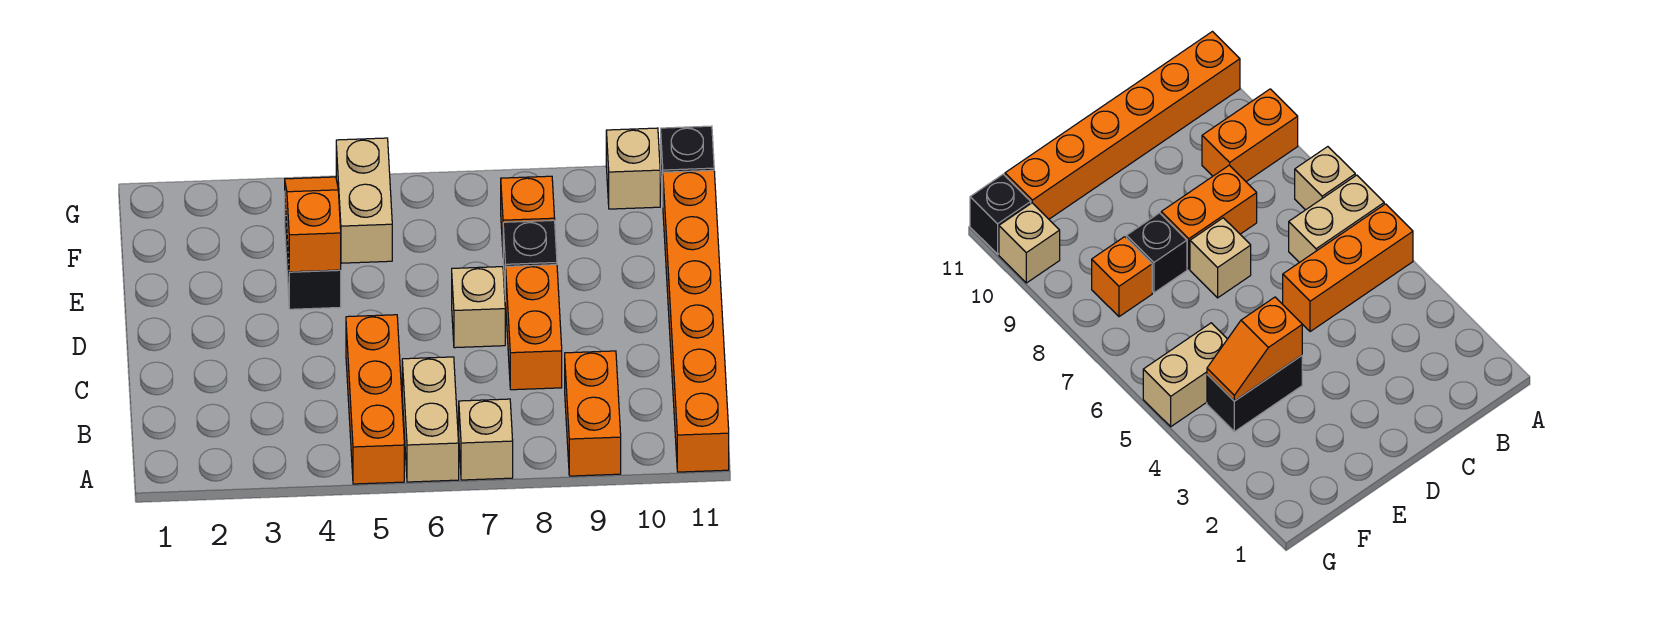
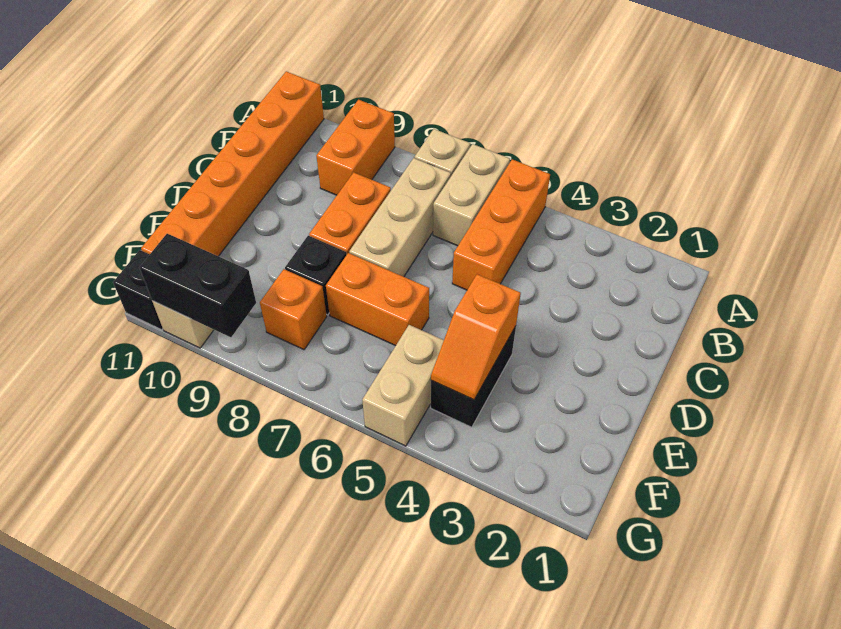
tan 1x1 brick [452,267,505,348] -> tan 1x3 brick [349,158,451,277]
none -> orange 1x2 brick [326,253,429,346]
none -> black 1x2 brick [139,234,256,337]

